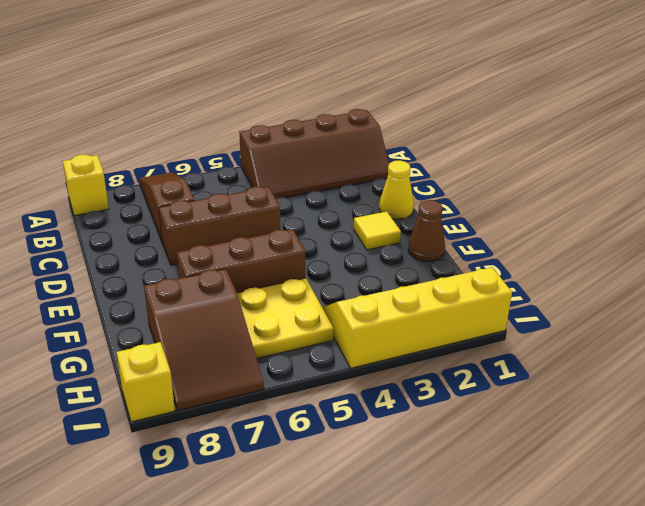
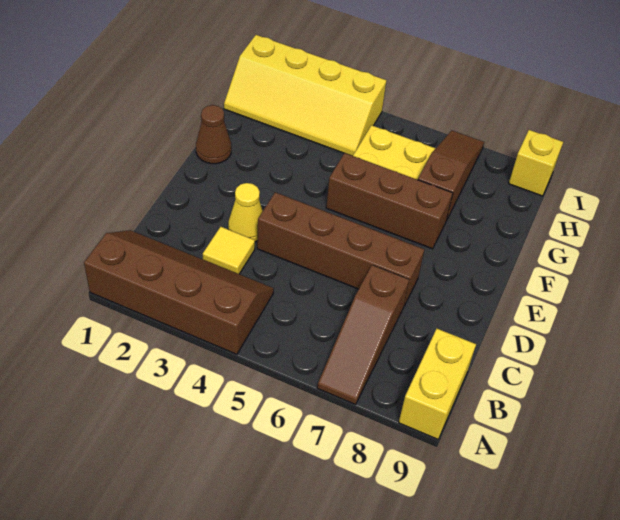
yellow 1x1 brick [63,155,109,216] -> yellow 1x2 brick [399,329,476,439]
yellow 1x1 cone [379,161,414,219] -> yellow 1x1 cone moved to [228,183,263,242]
brown 1x3 brick [159,187,280,265] -> brown 1x4 brick [257,192,424,306]
yellow 1x1 tile [354,212,401,250] -> yellow 1x1 tile moved to [203,227,255,274]
brown 2x3 slope [144,269,264,411] -> brown 1x3 slope [418,131,484,221]

